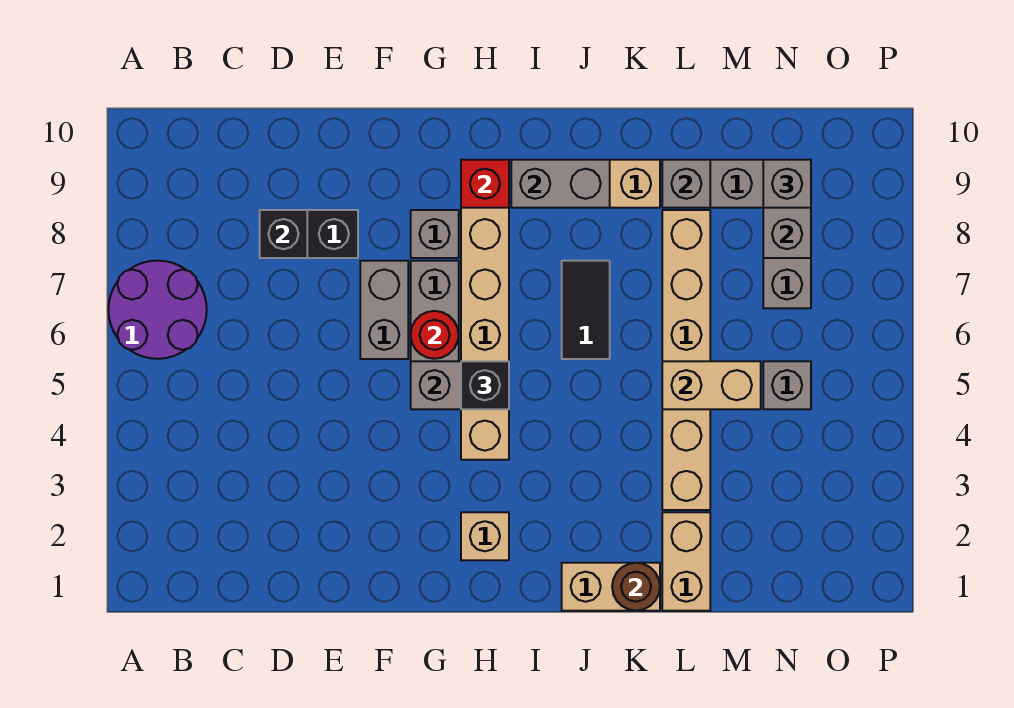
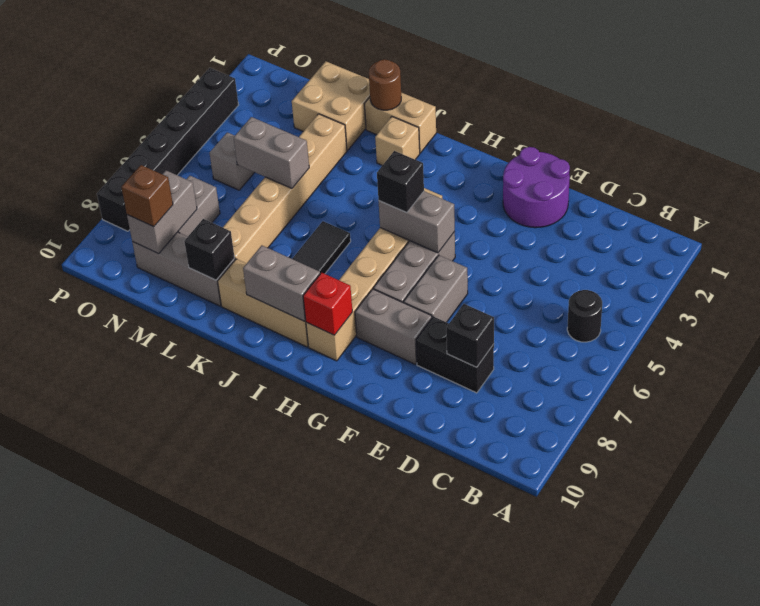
purple 2x2 round brick [108,261,207,359] -> purple 2x2 round brick moved to [503,147,570,228]
none -> black 1x1 round brick [567,290,602,342]
red 1x1 round brick [411,311,459,359] -> none
grey 1x1 brick [411,210,459,258] -> grey 1x2 brick [355,289,432,364]
tan 1x1 brick [461,512,509,560] -> tan 1x1 brick moved to [375,117,420,165]
tan 1x2 brick [662,512,710,611] -> tan 2x2 brick [292,61,370,150]
tan 1x2 brick [662,361,761,409] -> grey 1x2 brick [234,117,309,188]
grey 1x1 brick [662,160,710,208] -> black 1x1 brick [184,219,235,280]
grey 1x1 brick [763,160,811,208] -> brown 1x1 brick [121,165,173,227]
none -> black 1x6 brick [97,68,238,231]

